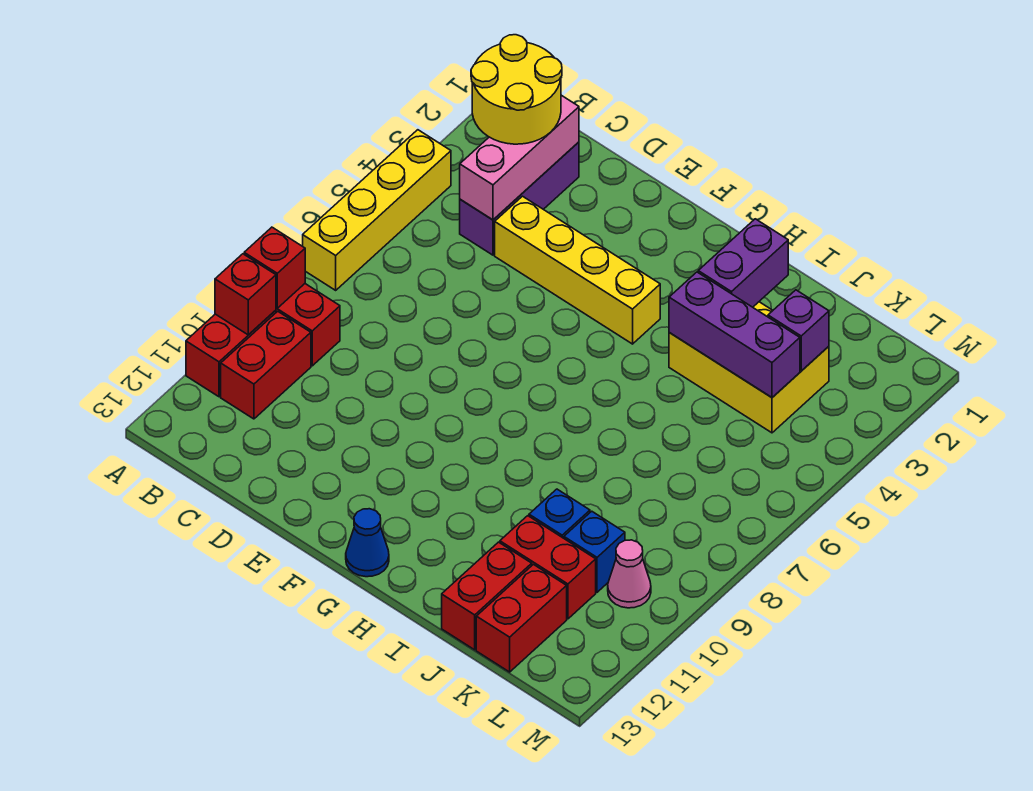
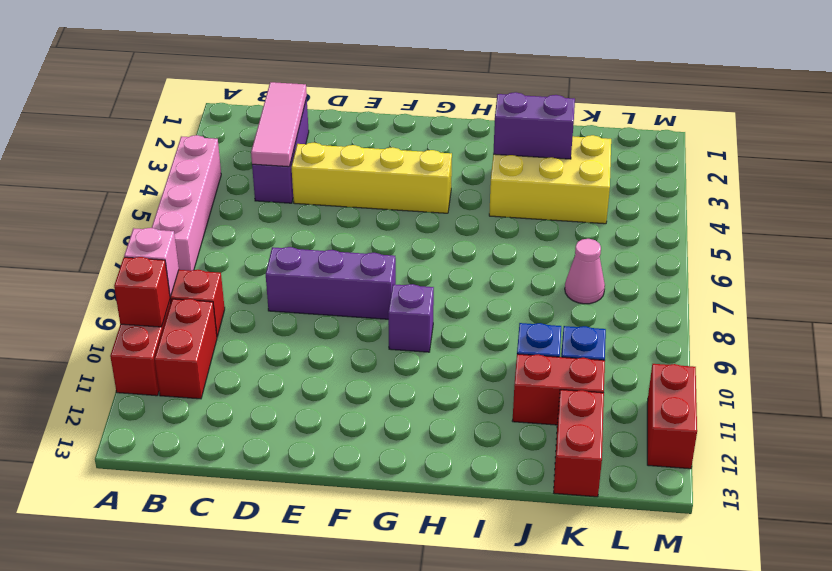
yellow 1x4 brick [303,130,451,290] -> pink 1x4 brick [152,135,221,271]
red 1x1 brick [244,227,305,308] -> pink 1x1 brick [124,228,179,297]
yellow 2x2 round brick [471,35,562,144] -> none
pink 1x3 brick [460,95,579,220] -> pink 1x3 tile [251,82,307,167]
blue 1x1 cone [346,509,389,577] -> none
purple 1x2 brick [698,219,788,307] -> purple 1x2 brick turned to [493,92,575,159]
purple 1x3 brick [669,272,800,397] -> purple 1x3 brick moved to [266,247,396,319]
red 1x2 brick [442,542,532,650] -> red 1x2 brick moved to [647,364,697,469]
purple 1x1 brick [768,290,829,371] -> purple 1x1 brick moved to [388,284,434,352]
pink 1x1 cone [608,540,651,608] -> pink 1x1 cone moved to [565,239,605,304]

